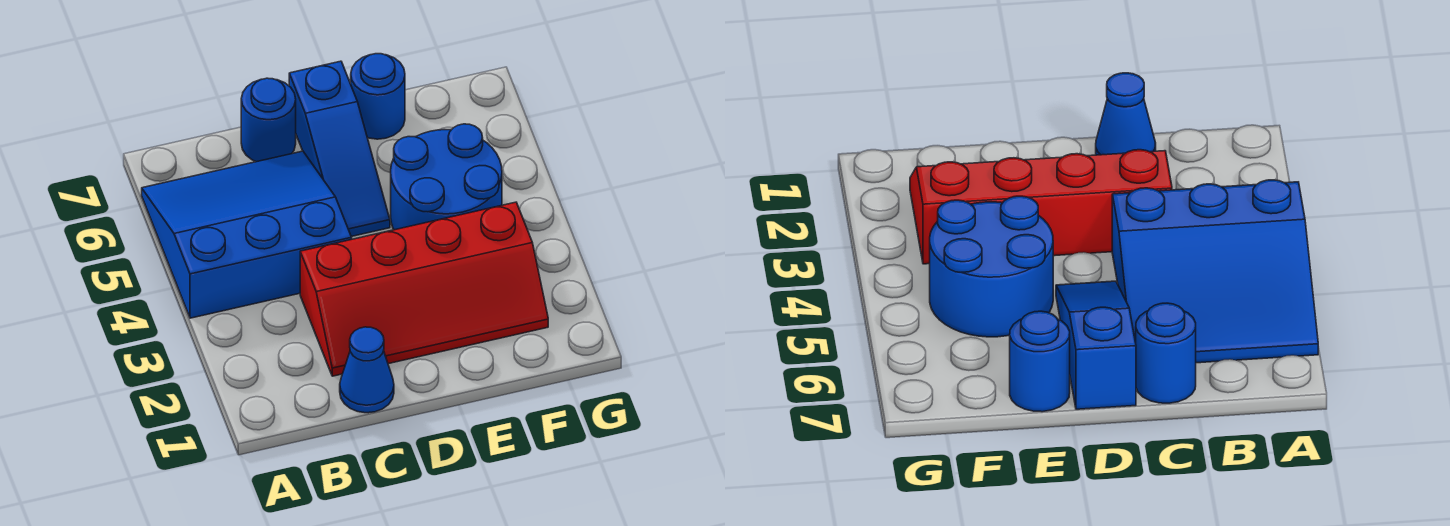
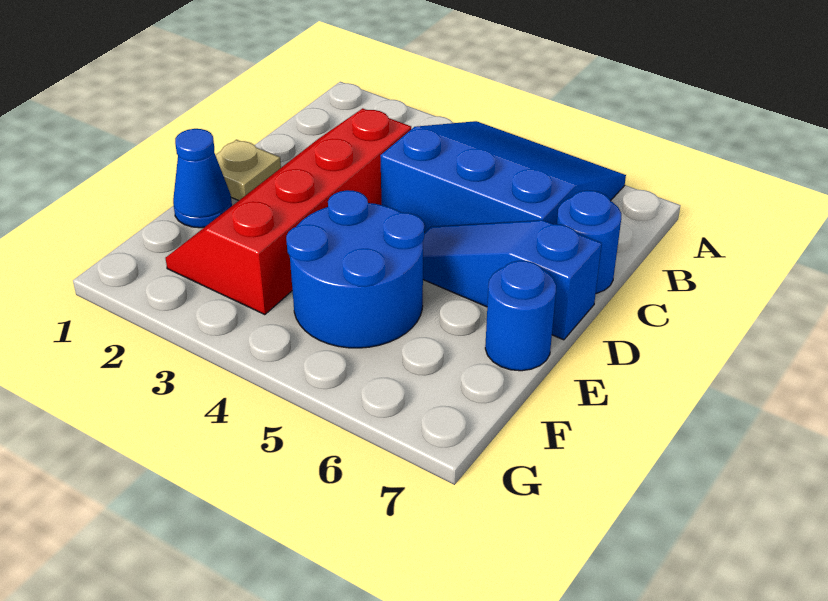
blue 3x3 slope [142,151,352,318] -> blue 3x3 slope turned to [380,121,626,232]
blue 1x1 cone [340,327,394,413] -> blue 1x1 cone moved to [173,129,232,228]
none -> tan 1x1 plate [216,140,281,201]

